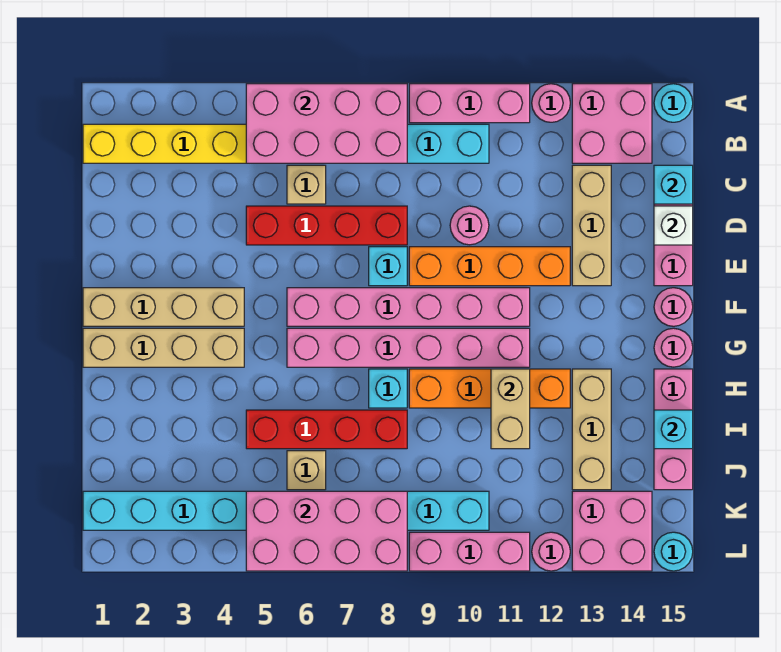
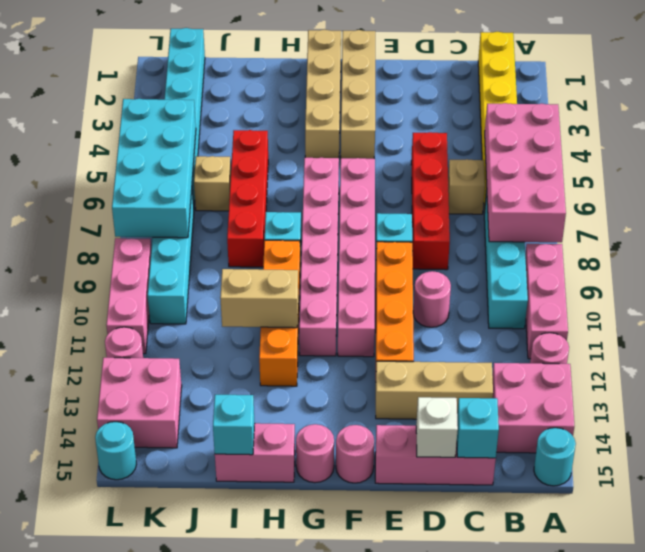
tan 1x3 brick [572,369,611,490] -> none
pink 1x3 brick [654,369,693,490] -> pink 1x2 brick [215,423,295,482]
pink 2x4 brick [246,491,407,571] -> cyan 2x4 brick [112,99,196,238]

